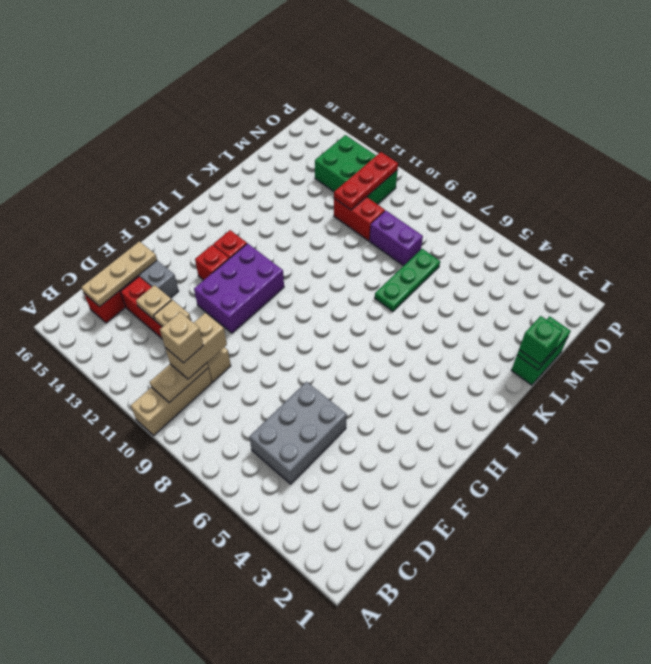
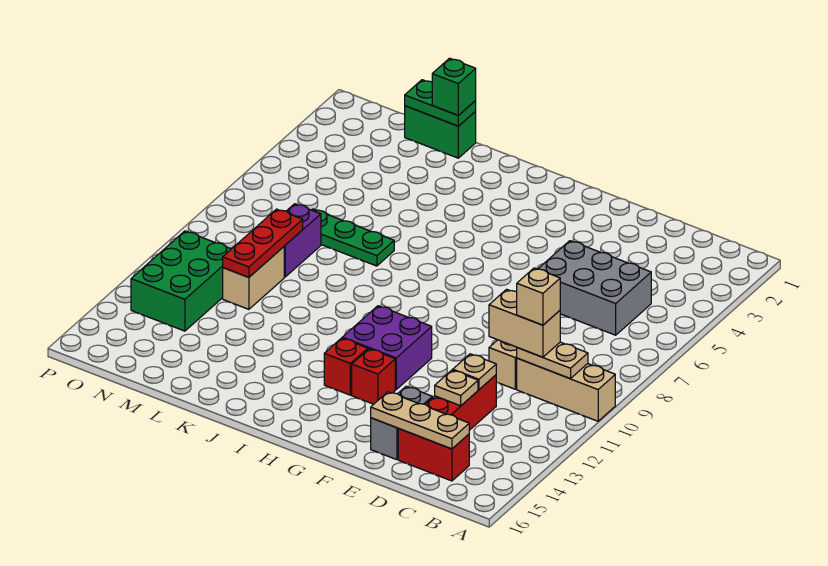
purple 2x3 brick [194,243,284,333] -> purple 2x2 brick [342,306,432,390]
red 1x2 brick [334,197,385,241] -> tan 1x2 brick [223,247,284,309]
red 1x3 plate [334,152,398,210] -> red 1x3 plate turned to [223,209,303,277]

